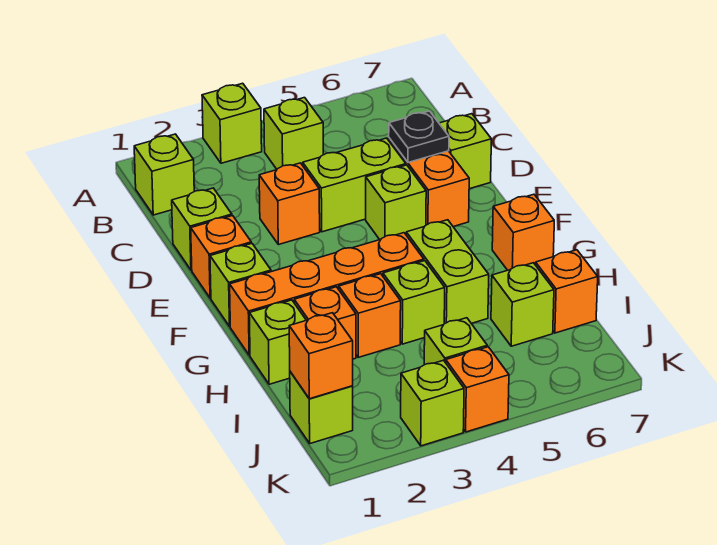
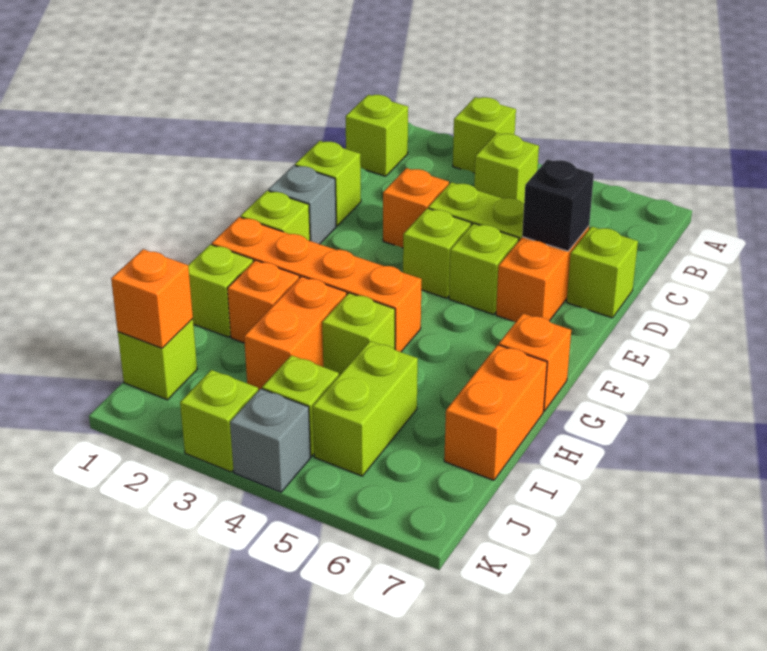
black 1x1 plate [389,111,449,162] -> black 1x1 brick [522,159,594,251]
orange 1x1 brick [191,216,251,298] -> grey 1x1 brick [268,165,336,244]
lime 1x2 brick [406,220,489,324] -> lime 1x2 brick moved to [313,341,418,476]
orange 1x1 brick [339,274,401,357] -> orange 1x2 brick [244,276,347,391]
lime 1x1 brick [491,263,554,346] -> lime 1x1 brick moved to [403,208,471,298]
orange 1x1 brick [536,250,598,333] -> orange 1x2 brick [444,345,547,480]
orange 1x1 brick [446,347,509,432] -> grey 1x1 brick [230,389,310,492]

